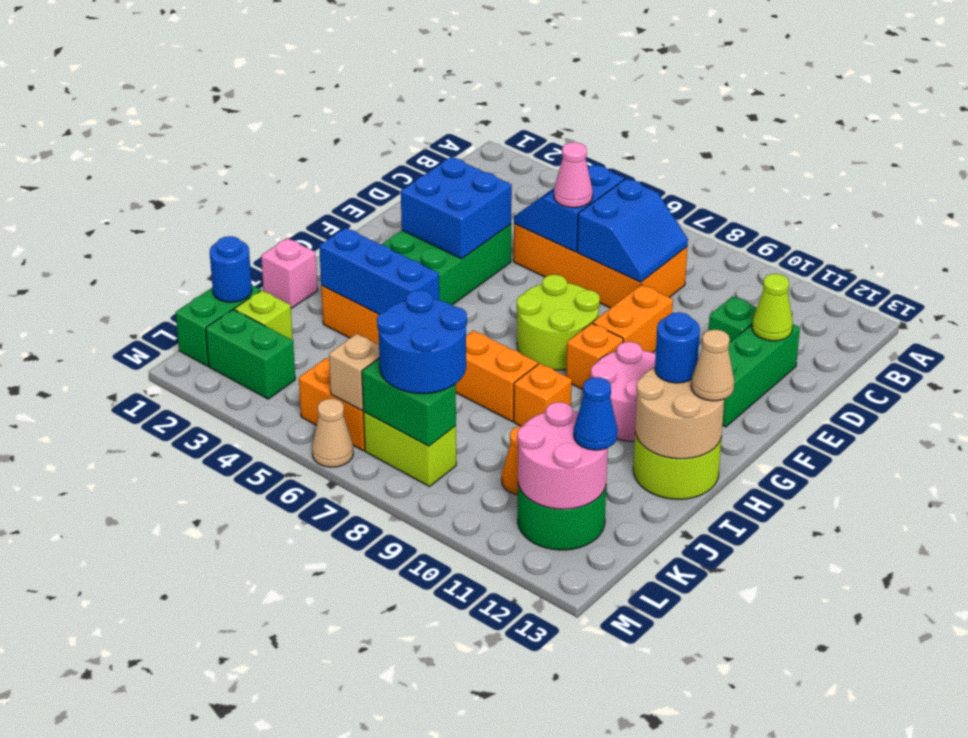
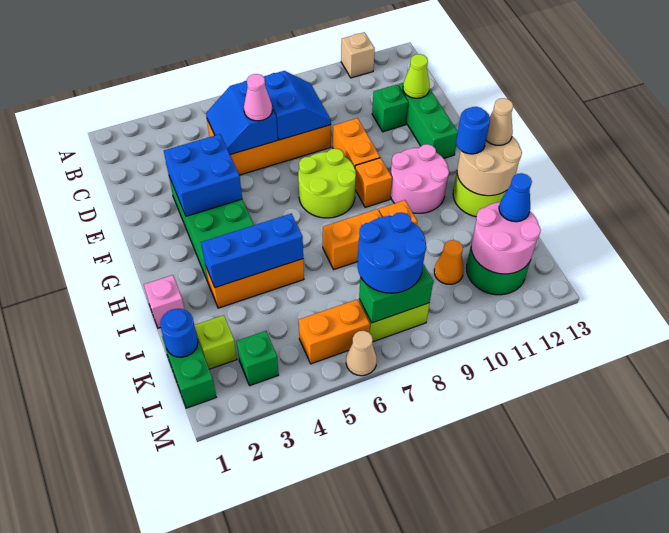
green 1x2 brick [206,309,295,399] -> green 1x1 brick [236,331,279,386]
tan 1x1 brick [329,334,379,410] -> tan 1x1 brick moved to [341,32,375,78]

